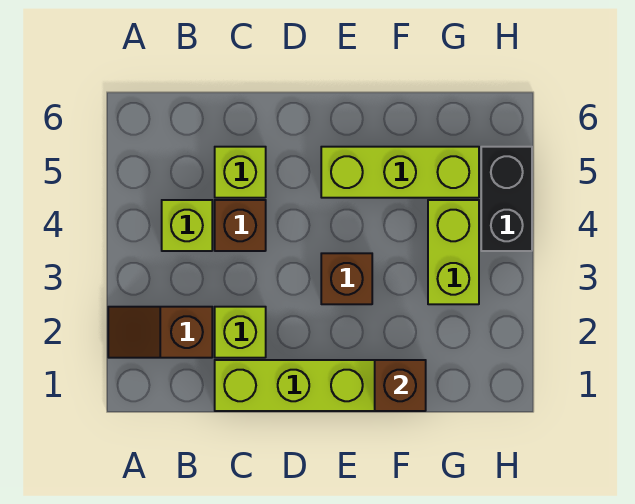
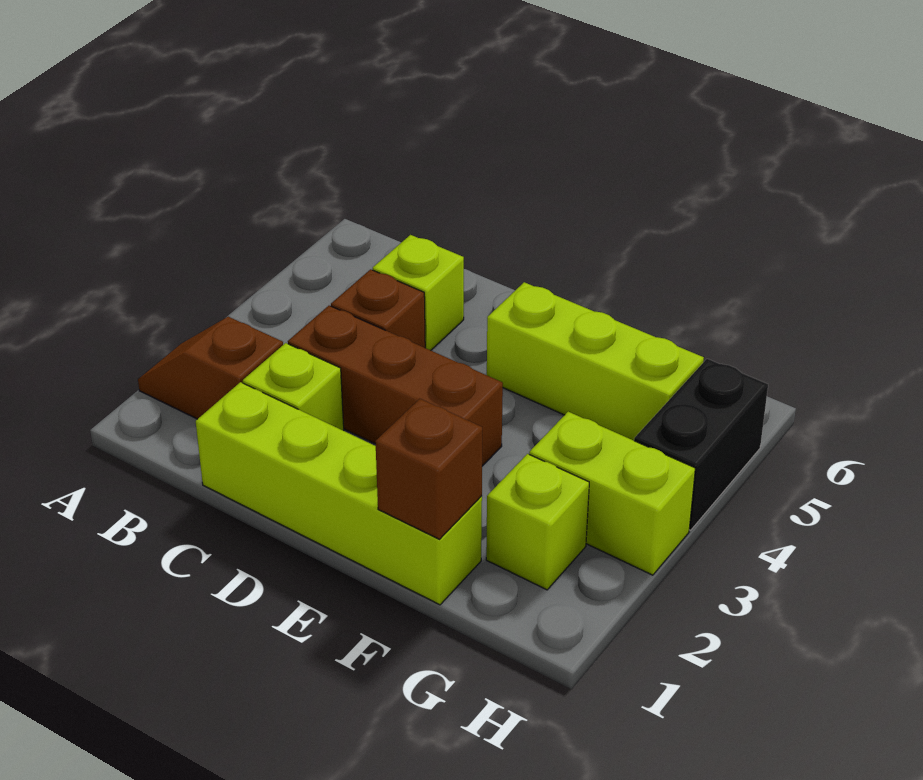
lime 1x1 brick [162,200,212,251] -> lime 1x1 brick moved to [486,454,589,590]
brown 1x1 brick [321,253,372,304] -> brown 1x3 brick [288,306,503,466]
lime 1x2 brick [428,200,479,304] -> lime 1x2 brick turned to [529,412,695,575]

